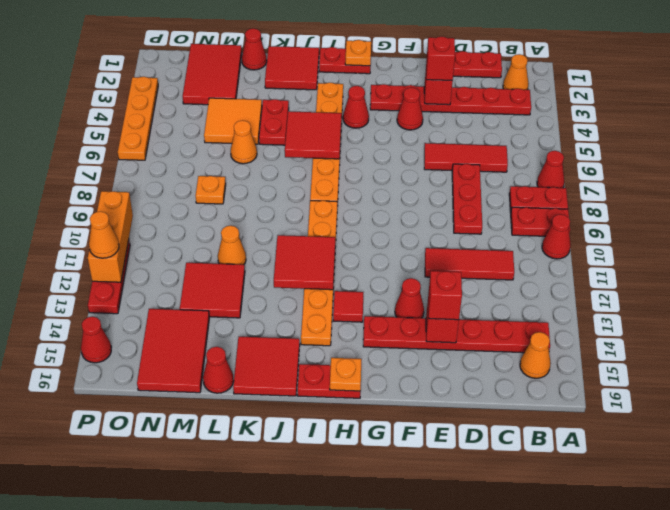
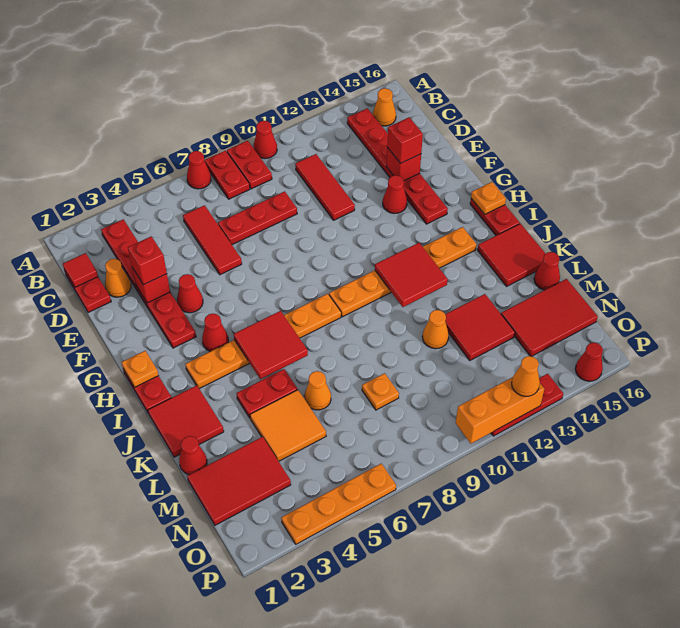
orange 1x1 cone [503,54,529,90] -> orange 1x1 cone moved to [105,259,131,297]
red 1x1 tile [333,291,364,322] -> red 1x1 tile moved to [63,253,98,287]

